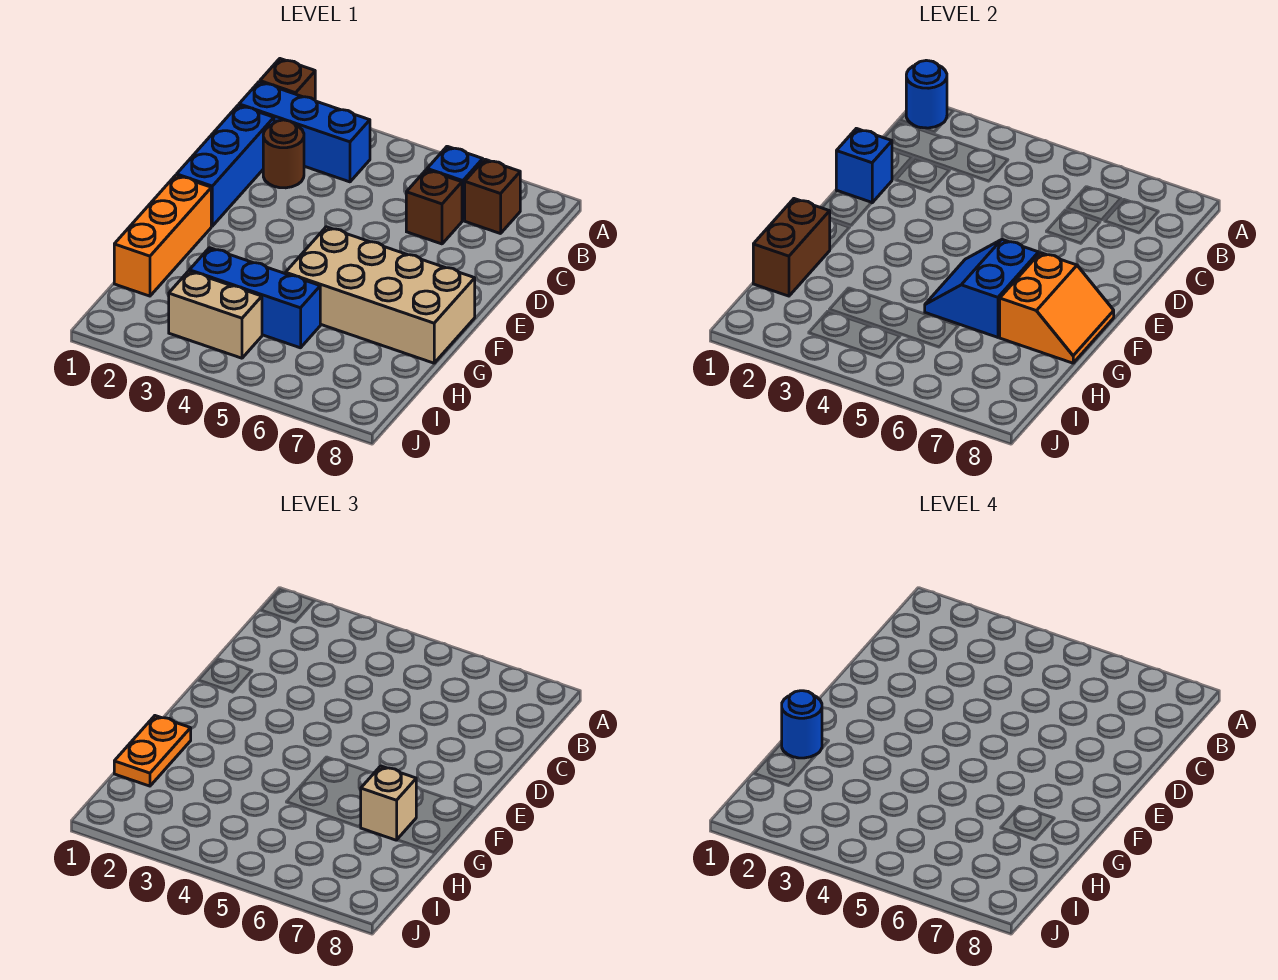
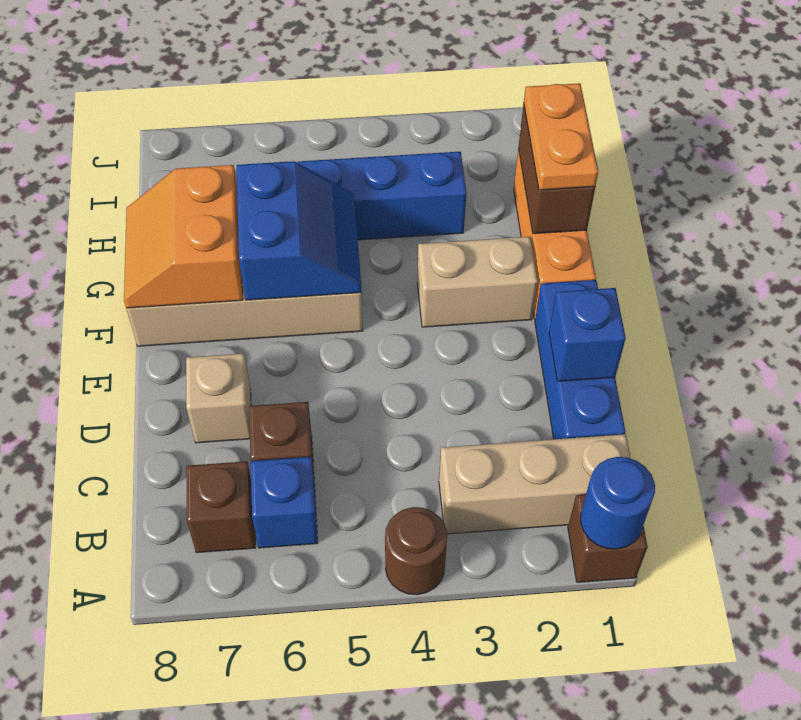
blue 1x3 brick [239,82,370,182] -> tan 1x3 brick [439,434,631,534]
brown 1x1 round brick [263,120,304,188] -> brown 1x1 round brick moved to [385,507,447,595]
blue 1x1 round brick [782,691,822,758] -> none
tan 1x1 brick [361,766,416,840] -> tan 1x1 brick moved to [186,354,251,443]
tan 1x2 brick [169,271,262,358] -> tan 1x2 brick moved to [417,237,538,327]

